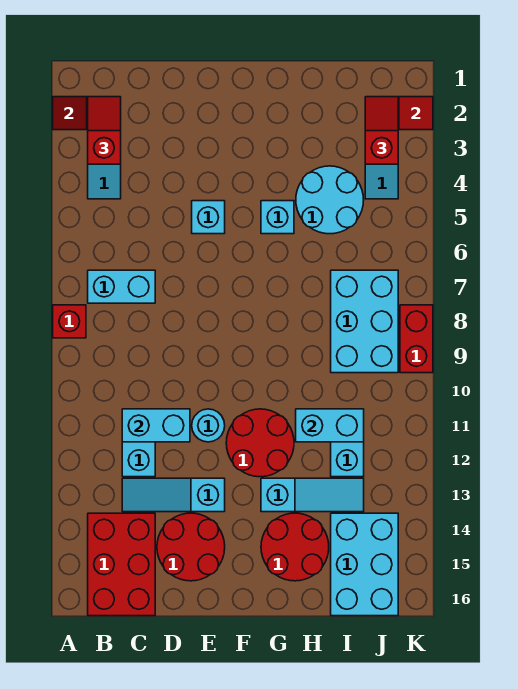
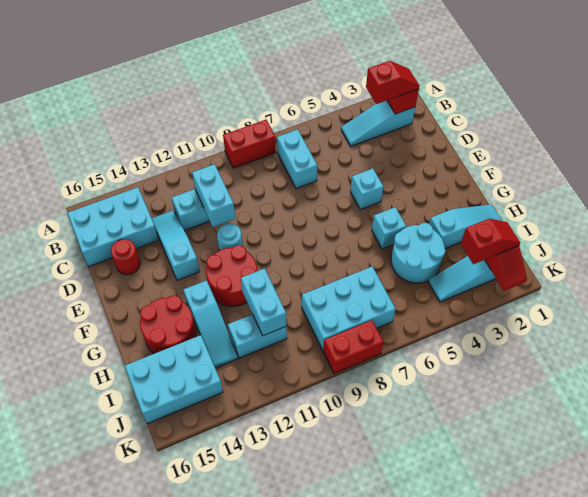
red 1x1 brick [53,305,86,338] -> red 1x2 brick [223,120,276,168]
red 2x3 brick [88,513,155,616] -> cyan 2x3 brick [68,187,159,266]
red 2x2 round brick [157,513,225,581] -> red 1x1 round brick [111,239,140,275]
none -> cyan 1x3 slope [429,205,502,248]

